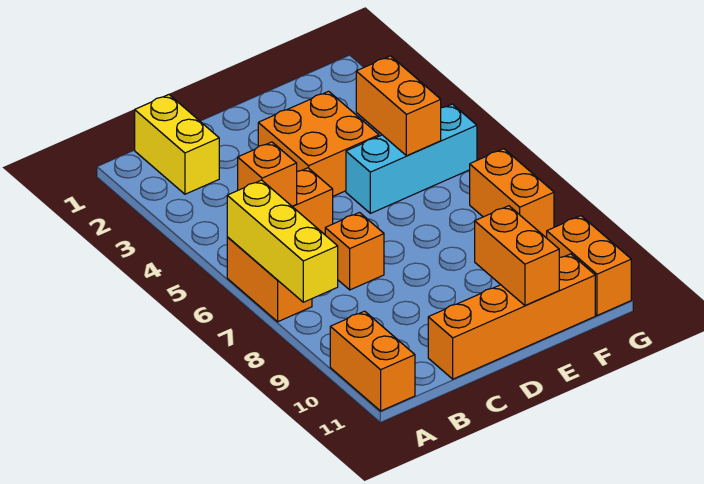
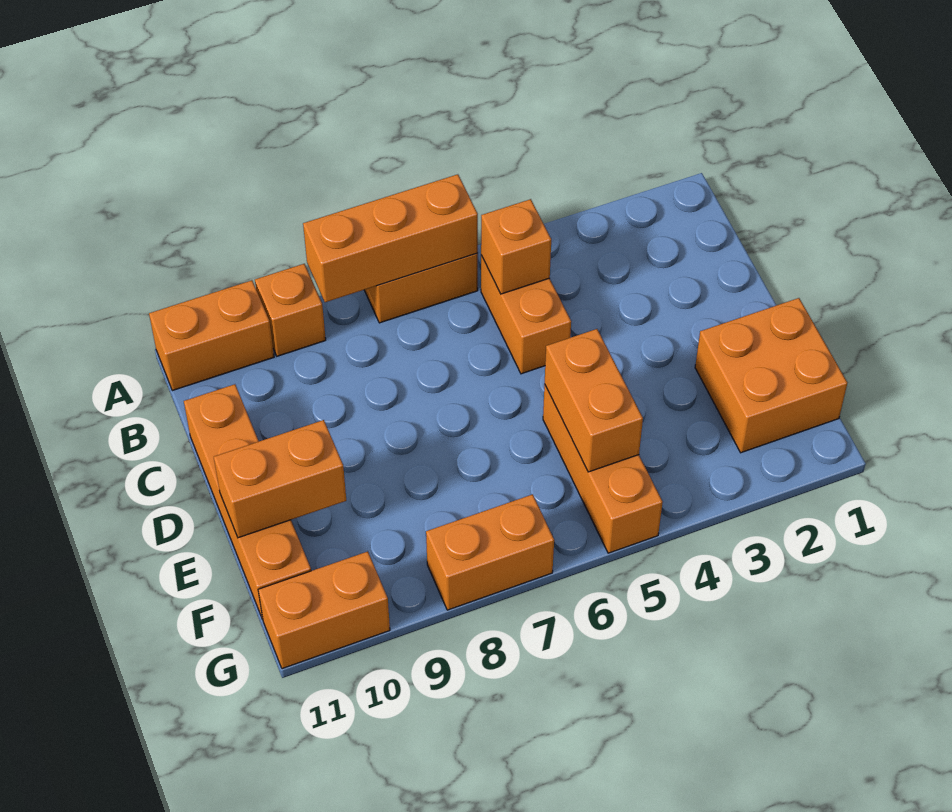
yellow 1x3 brick [227,180,338,302] -> orange 1x3 brick [303,174,478,302]
yellow 1x2 brick [135,95,219,194] -> none
orange 1x1 brick [325,213,384,290] -> orange 1x1 brick moved to [255,264,326,356]
orange 2x2 brick [258,91,379,196] -> orange 2x2 brick moved to [695,298,847,453]
cyan 1x3 brick [346,104,477,213] -> orange 1x3 brick [543,384,663,553]
orange 1x2 brick [356,56,441,156] -> orange 1x2 brick turned to [545,329,643,472]

